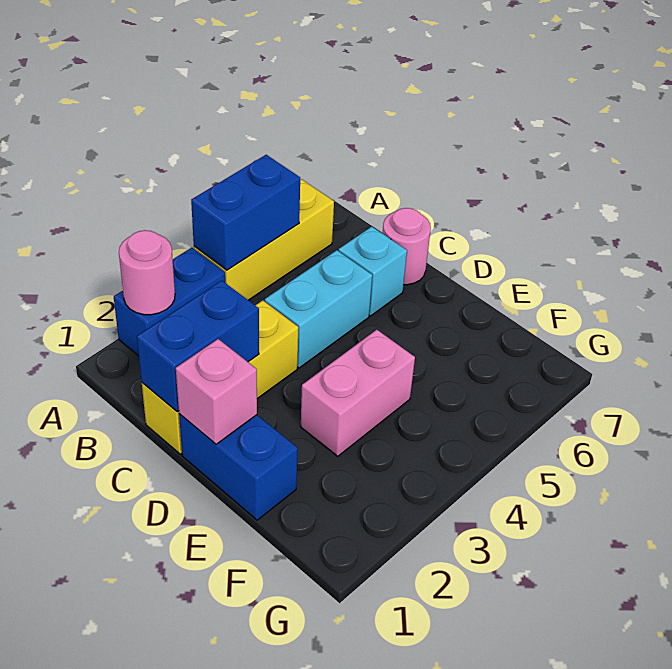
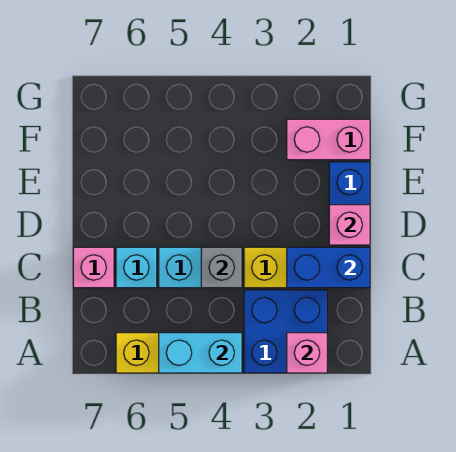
blue 1x2 brick [114,248,225,356] -> blue 2x2 brick [244,290,327,373]
pink 1x1 round brick [119,230,175,315] -> pink 1x1 brick [287,333,327,373]
blue 1x2 brick [191,155,300,270] -> cyan 1x2 brick [159,333,242,373]
none -> grey 1x1 brick [201,247,242,288]
pink 1x1 round brick [383,208,431,285] -> pink 1x1 brick [73,247,114,288]
pink 1x2 brick [301,330,415,456] -> pink 1x2 brick moved to [287,119,370,160]

